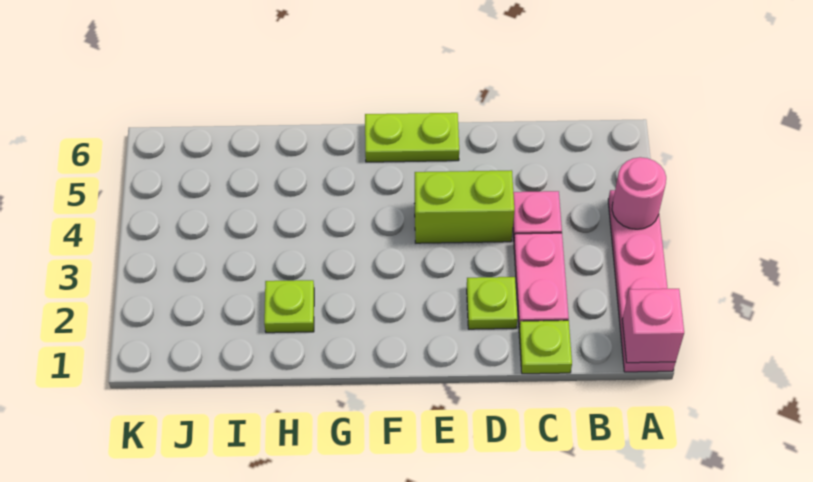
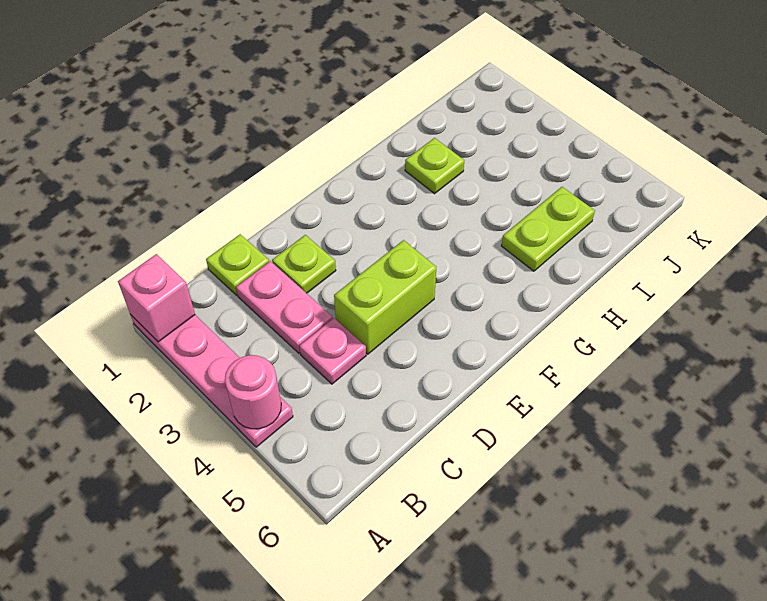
lime 1x2 plate [365,113,459,162] -> lime 1x2 plate moved to [501,187,595,271]

